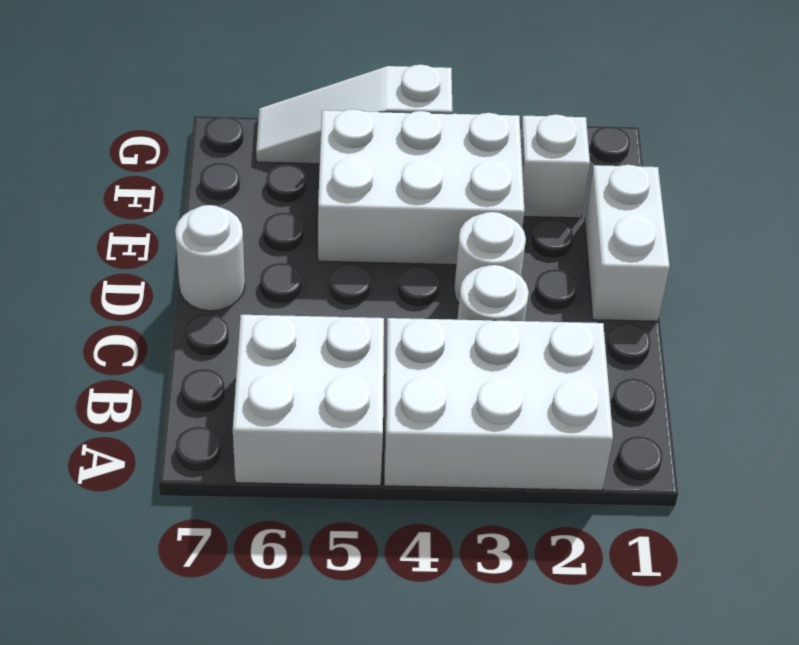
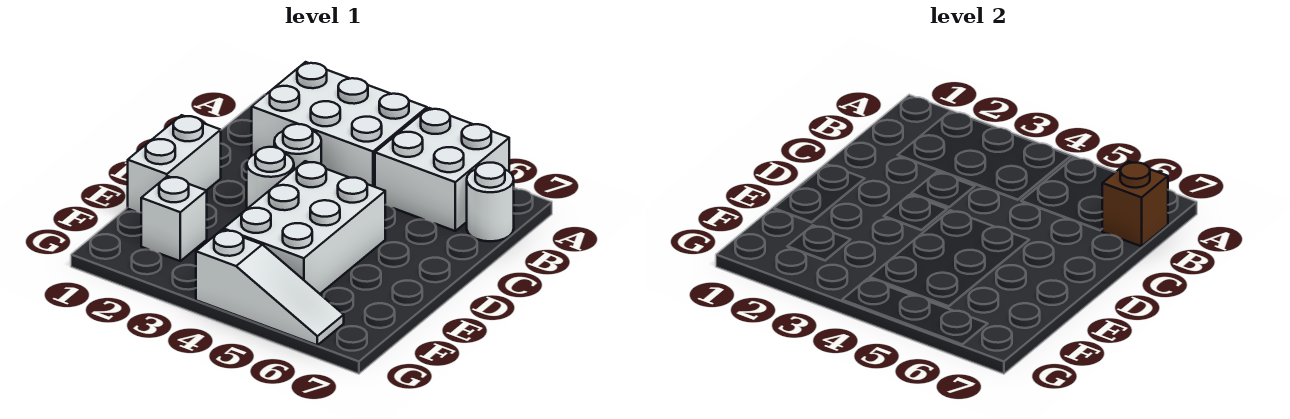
none -> brown 1x1 brick [1102,161,1168,246]
white 1x1 round brick [175,205,245,311] -> white 1x1 round brick moved to [467,163,514,241]
white 2x3 brick [318,109,525,265] -> white 2x3 brick turned to [224,161,385,294]

